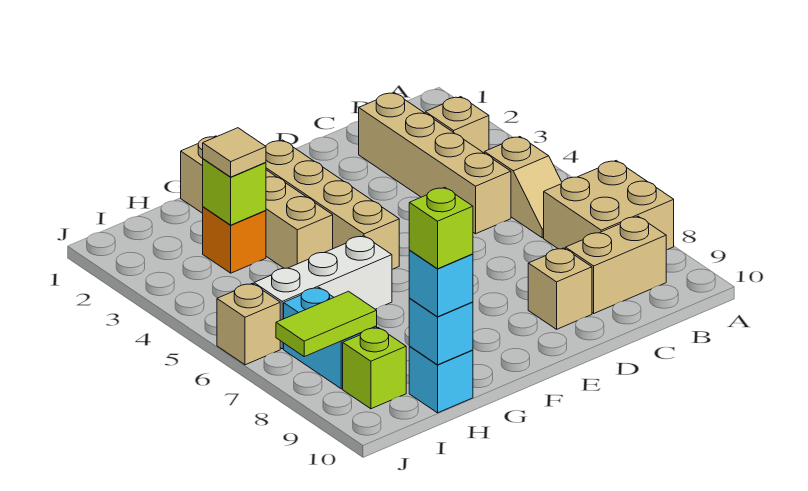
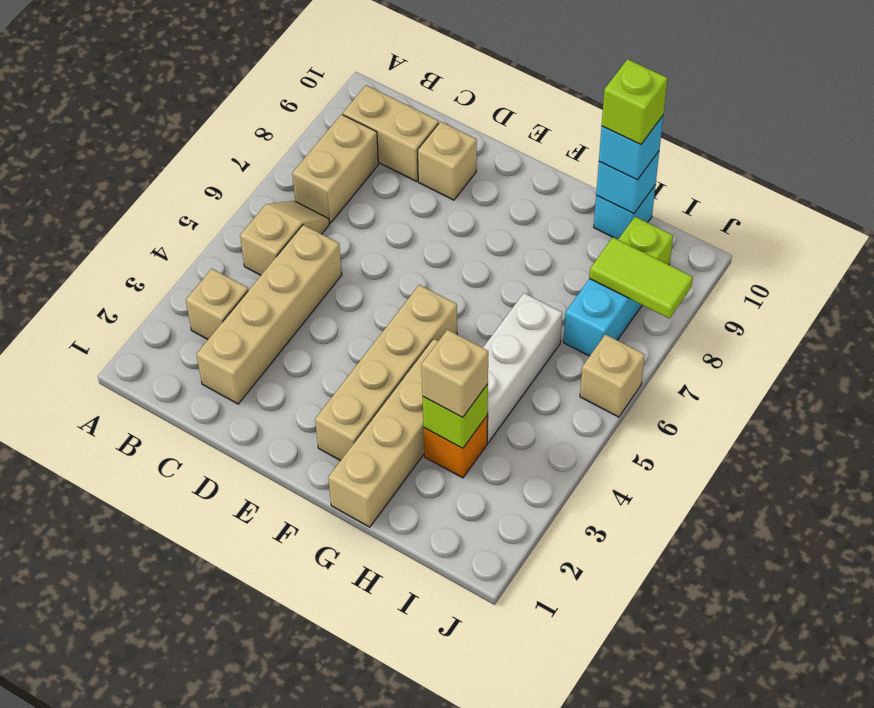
tan 2x2 brick [544,161,674,250] -> tan 1x2 brick [292,114,379,223]
white 1x3 brick [254,236,392,349] -> white 1x3 brick turned to [483,293,562,443]
tan 1x1 tile [203,128,266,177] -> tan 1x1 brick [421,330,488,417]

